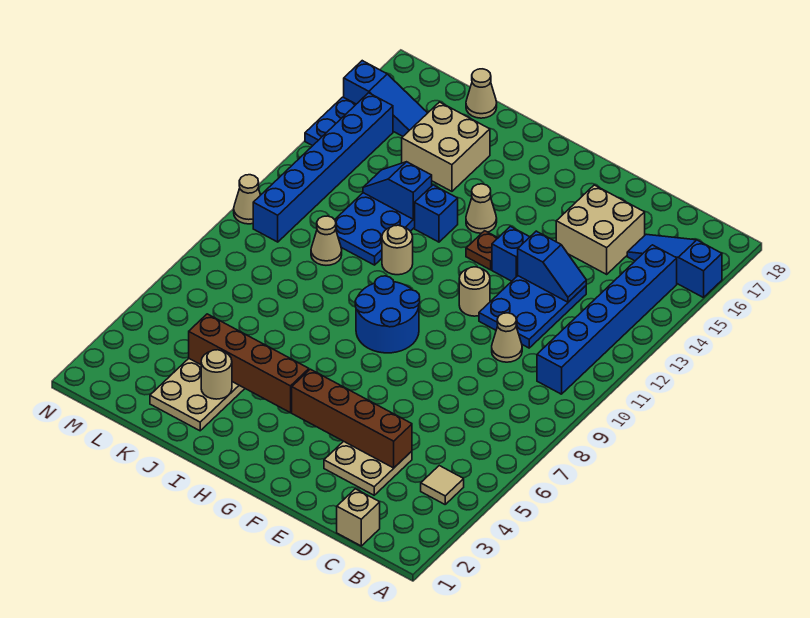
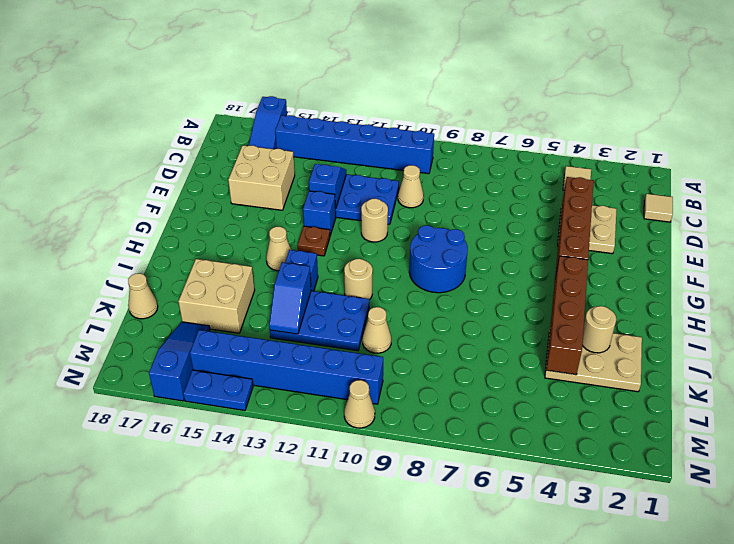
tan 1x1 brick [337,489,380,546] -> tan 1x1 tile [644,194,673,222]

